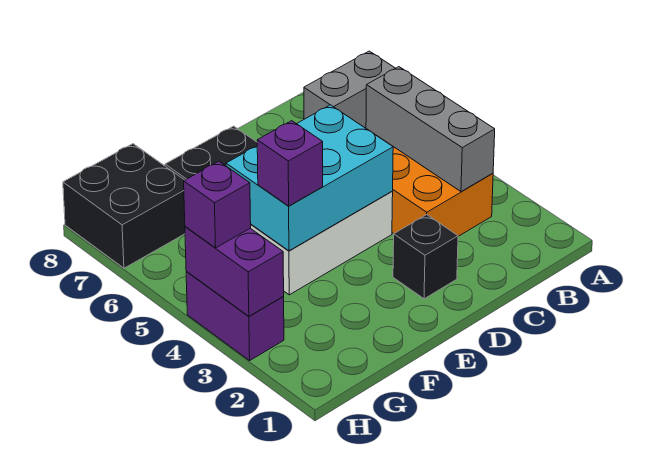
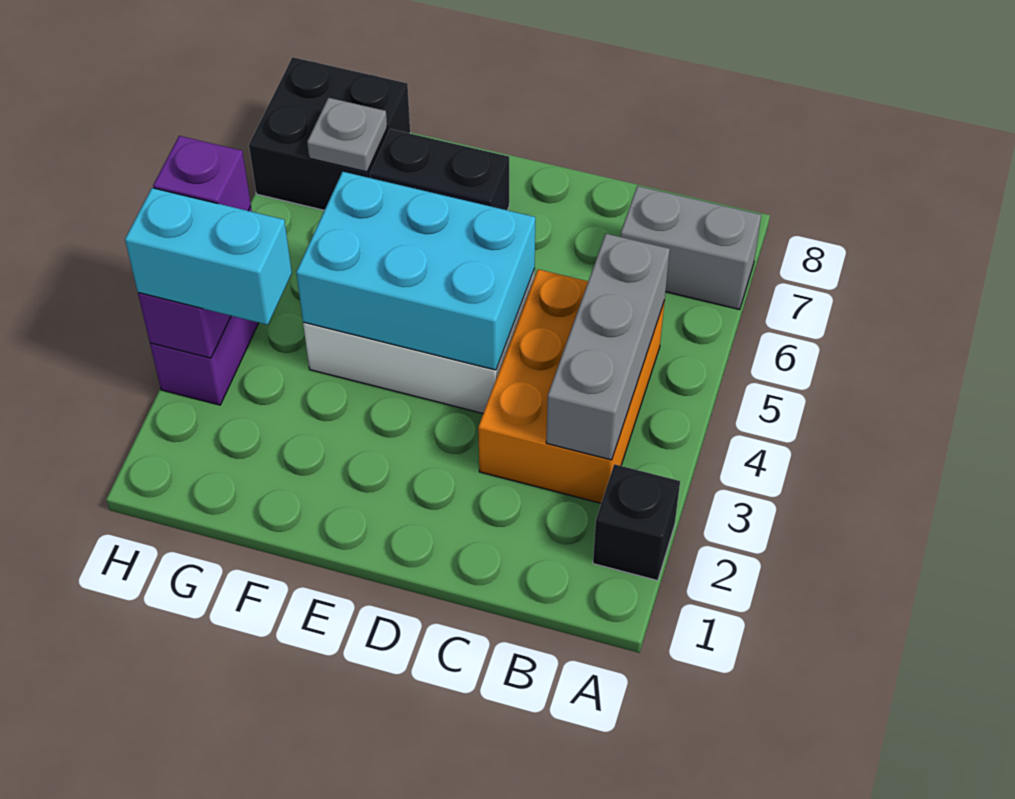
black 1x1 brick [393,215,458,299] -> black 1x1 brick moved to [593,464,680,581]
purple 1x1 brick [257,121,323,206] -> none
none -> cyan 1x2 brick [125,188,292,325]
none -> grey 1x1 plate [307,98,387,172]

